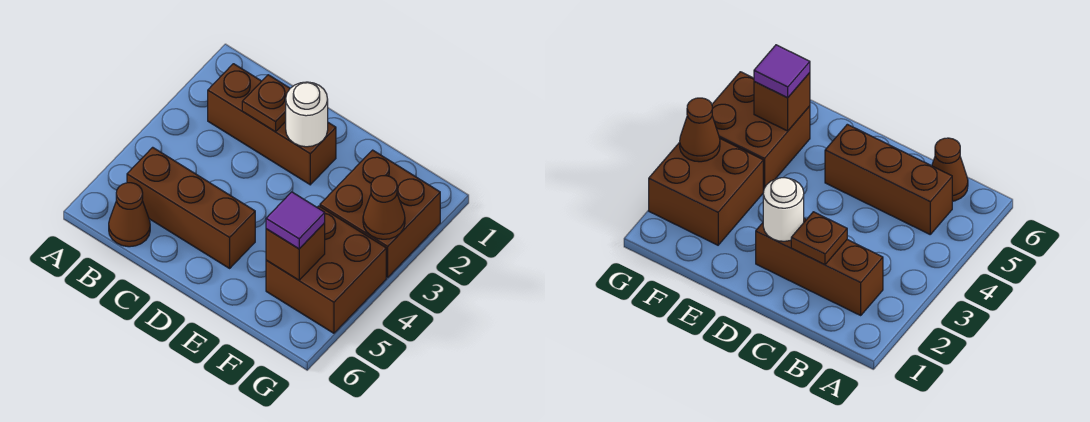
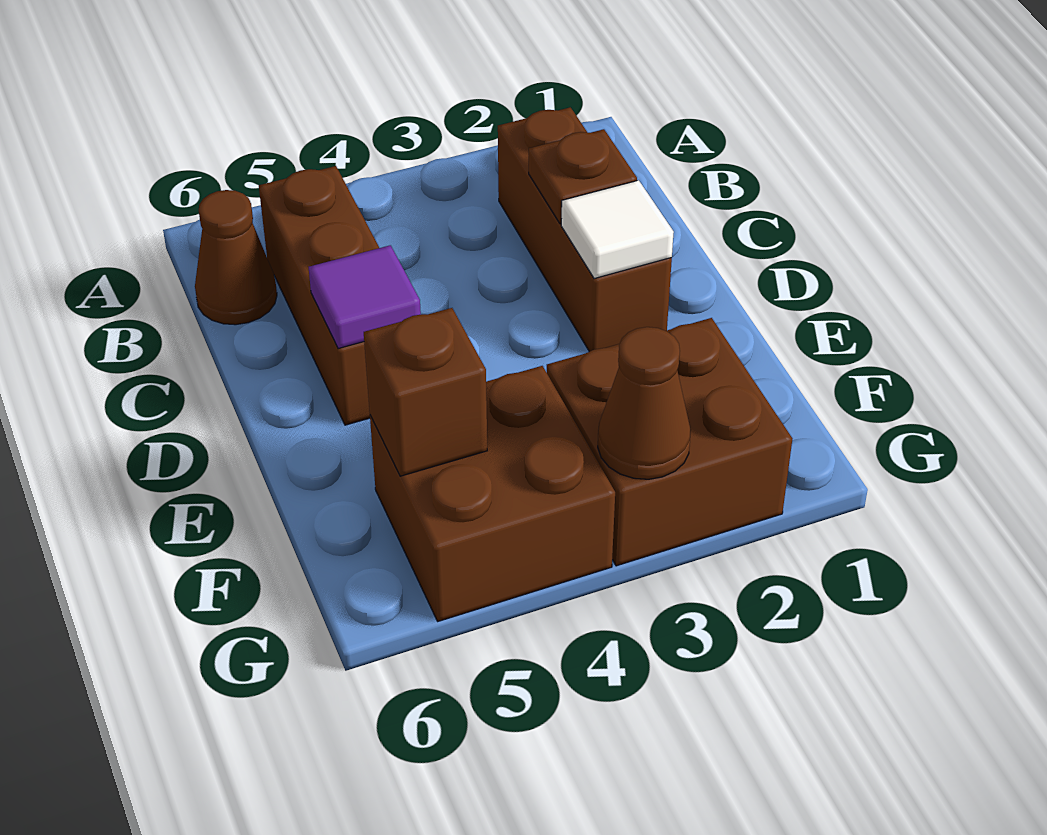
white 1x1 round brick [286,82,328,147] -> white 1x1 tile [561,180,674,279]
purple 1x1 tile [266,192,325,249] -> purple 1x1 tile moved to [309,245,421,349]

